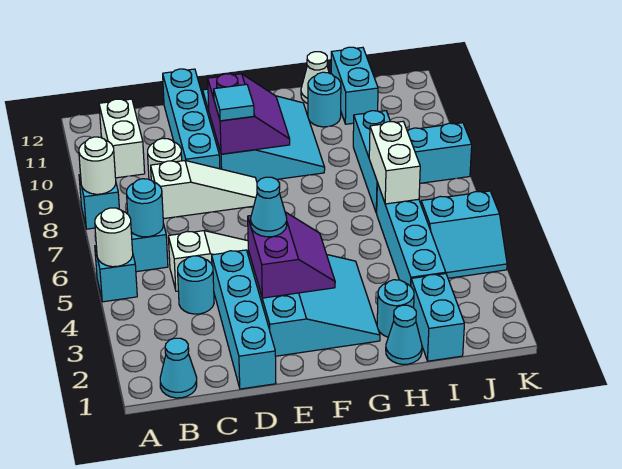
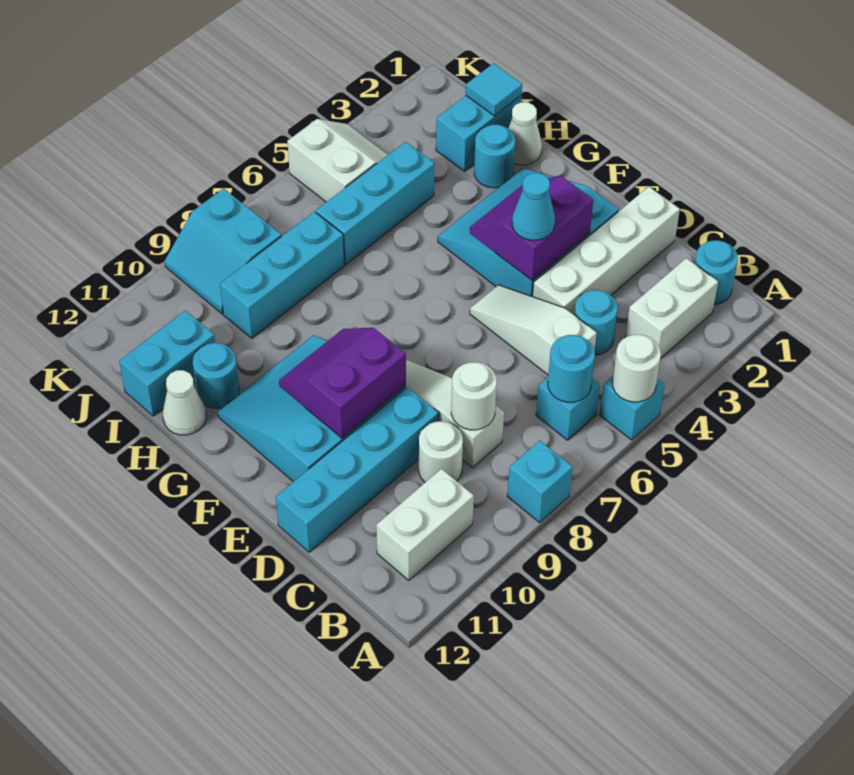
white 1x1 round brick [79,137,116,194] -> white 1x1 round brick moved to [451,362,497,430]
cyan 1x1 cone [160,338,197,398] -> cyan 1x1 round brick [695,240,738,305]
cyan 1x4 brick [212,250,276,389] -> white 1x4 brick [533,187,680,315]
cyan 1x1 tile [214,84,254,121] -> cyan 1x1 tile moved to [466,63,522,116]
cyan 1x1 cone [386,305,422,364] -> white 1x1 cone [508,102,542,165]
cyan 1x4 brick [377,183,446,286] -> cyan 1x3 brick [316,142,435,265]
white 1x2 brick [369,122,420,204] -> white 1x2 brick moved to [625,258,718,359]
cyan 2x2 slope [421,191,507,278] -> white 2x2 slope [287,119,388,202]

